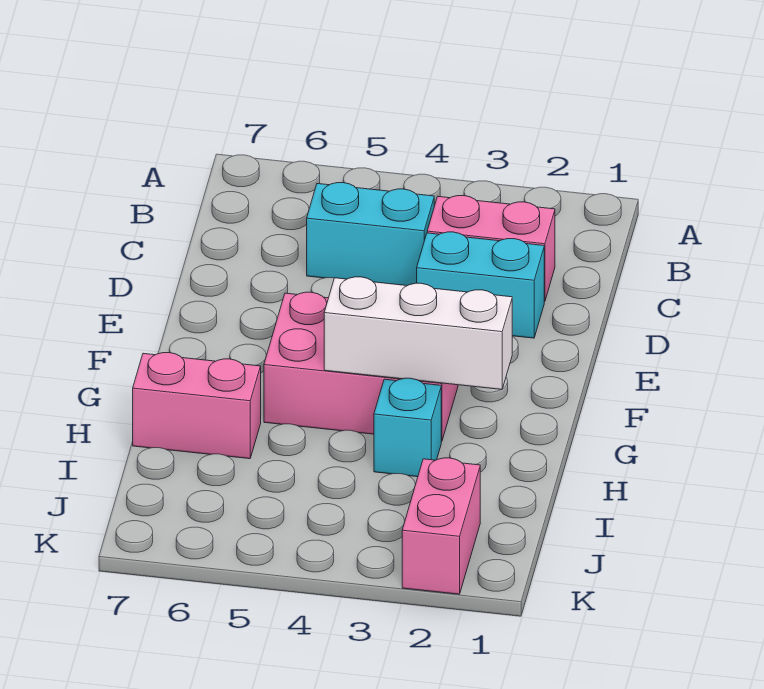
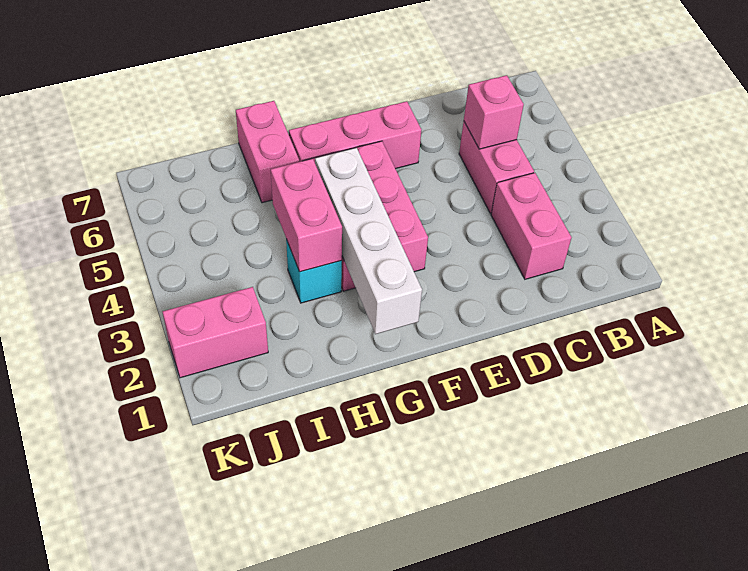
cyan 1x2 brick [307,183,434,286] -> pink 1x2 brick [459,122,534,214]
none -> pink 1x1 brick [464,75,524,149]
cyan 1x2 brick [417,232,544,338] -> none
none -> pink 1x3 brick [289,101,421,169]
white 1x3 brick [324,277,512,389] -> white 1x4 brick [315,148,422,334]
none -> pink 1x2 brick [271,159,342,272]

